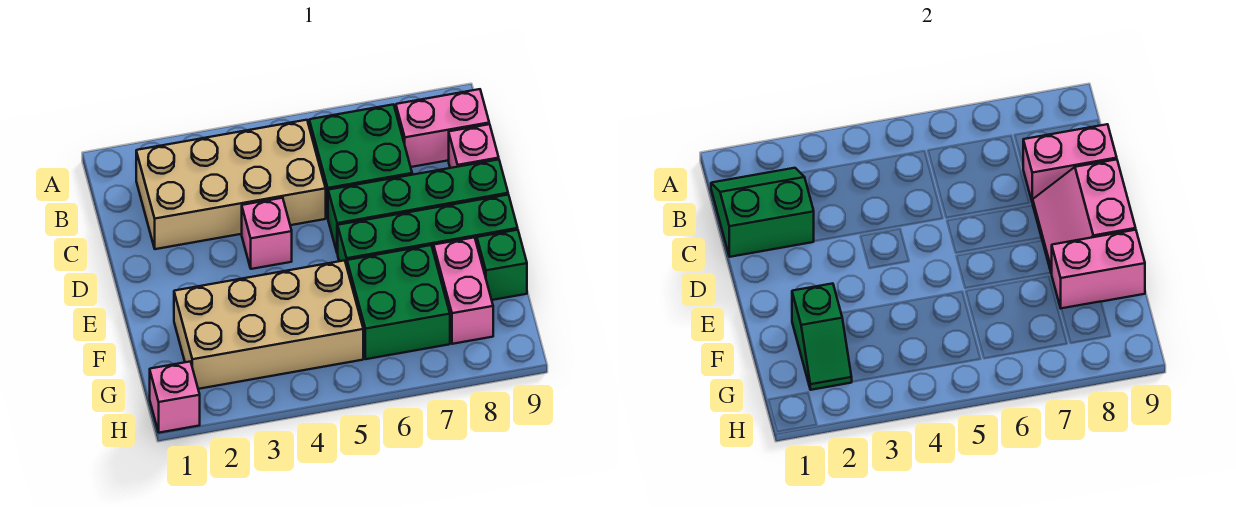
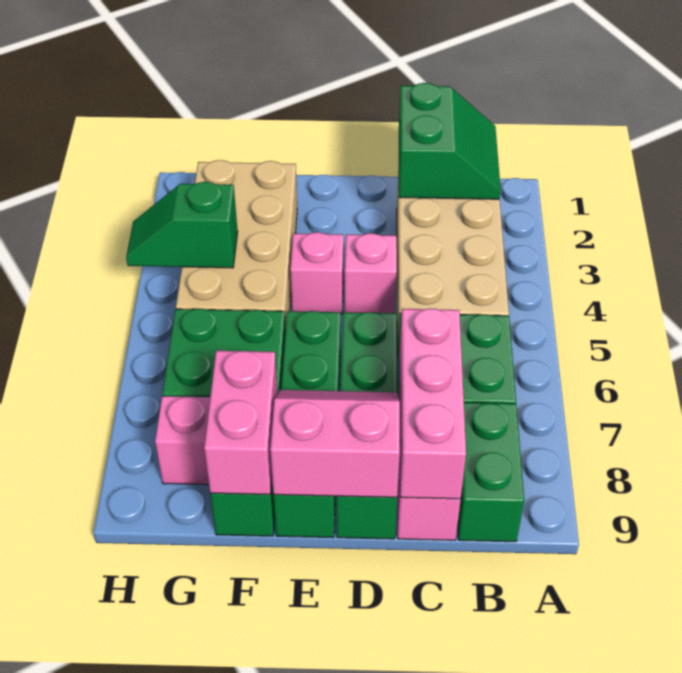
pink 1x2 brick [396,89,489,167] -> green 1x2 brick [458,403,524,542]
pink 1x2 brick [1023,124,1117,203] -> pink 1x3 brick [399,309,466,499]
green 1x2 slope [792,283,852,390] -> green 1x2 slope moved to [126,182,238,268]
pink 1x1 brick [150,361,200,433] -> pink 1x1 brick moved to [290,232,343,314]

